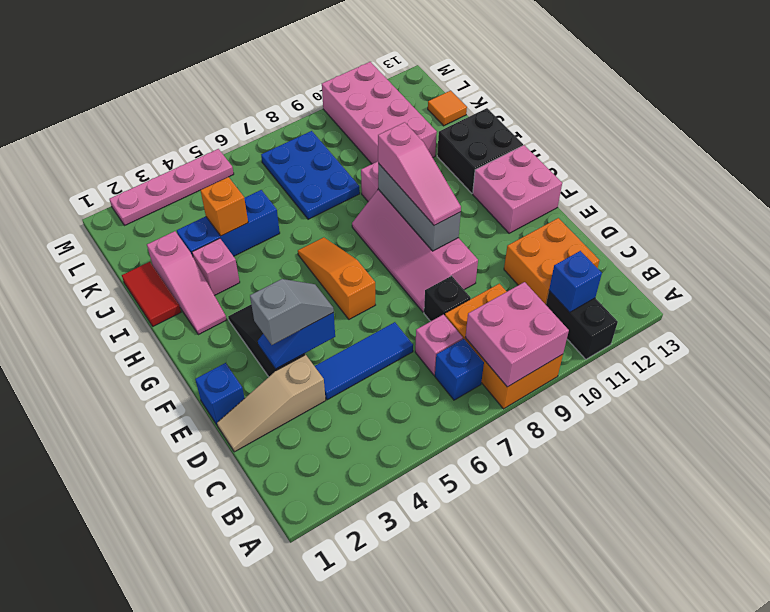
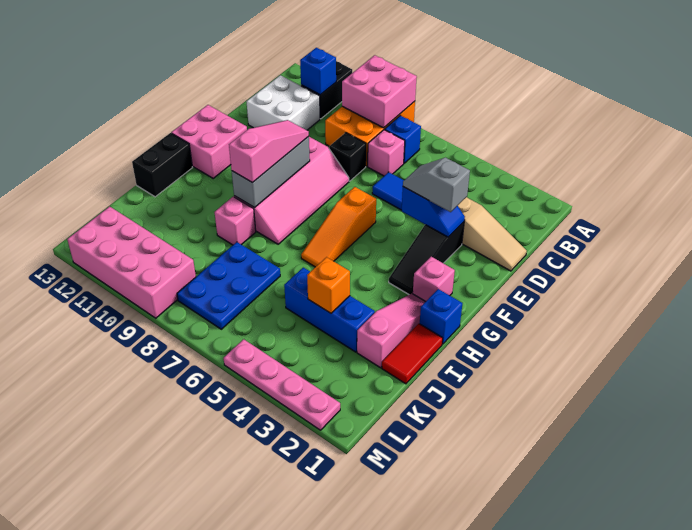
orange 2x2 brick [504,218,599,305] -> white 2x2 brick [247,75,320,130]
blue 1x1 brick [195,363,244,424] -> blue 1x1 brick moved to [420,289,462,344]
black 2x2 brick [437,108,523,193] -> black 1x2 brick [132,133,192,197]
pink 1x1 brick [192,238,240,295] -> pink 1x1 brick moved to [413,257,455,301]
pink 2x4 brick [322,62,437,164] -> pink 2x4 brick turned to [67,206,196,318]
orange 1x1 tile [428,91,467,126] -> none

